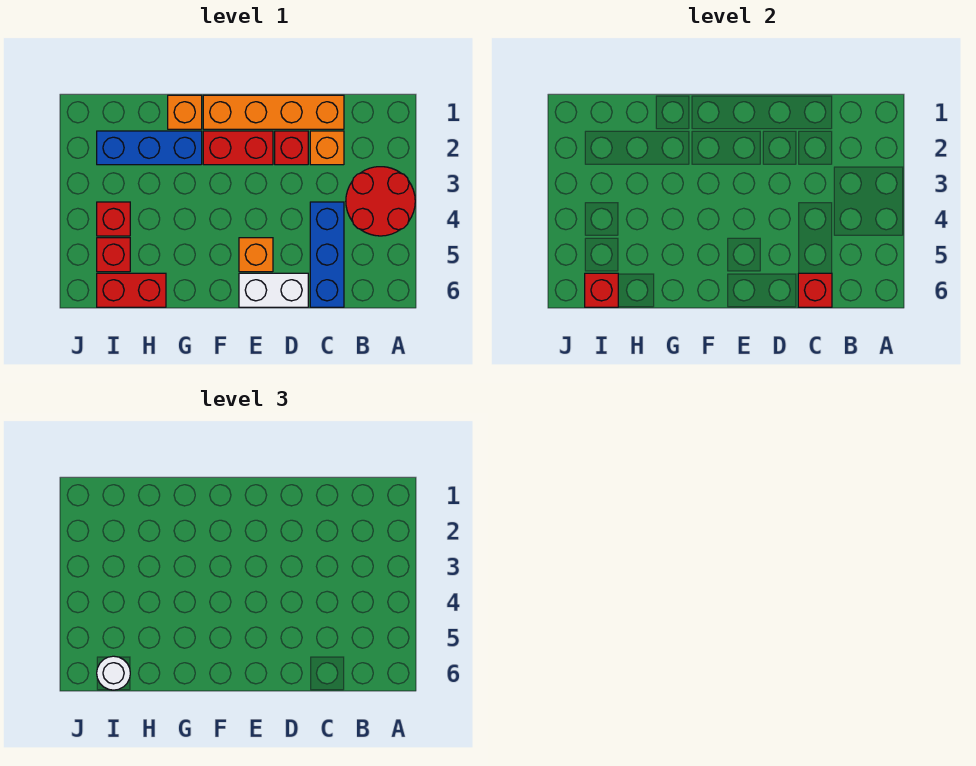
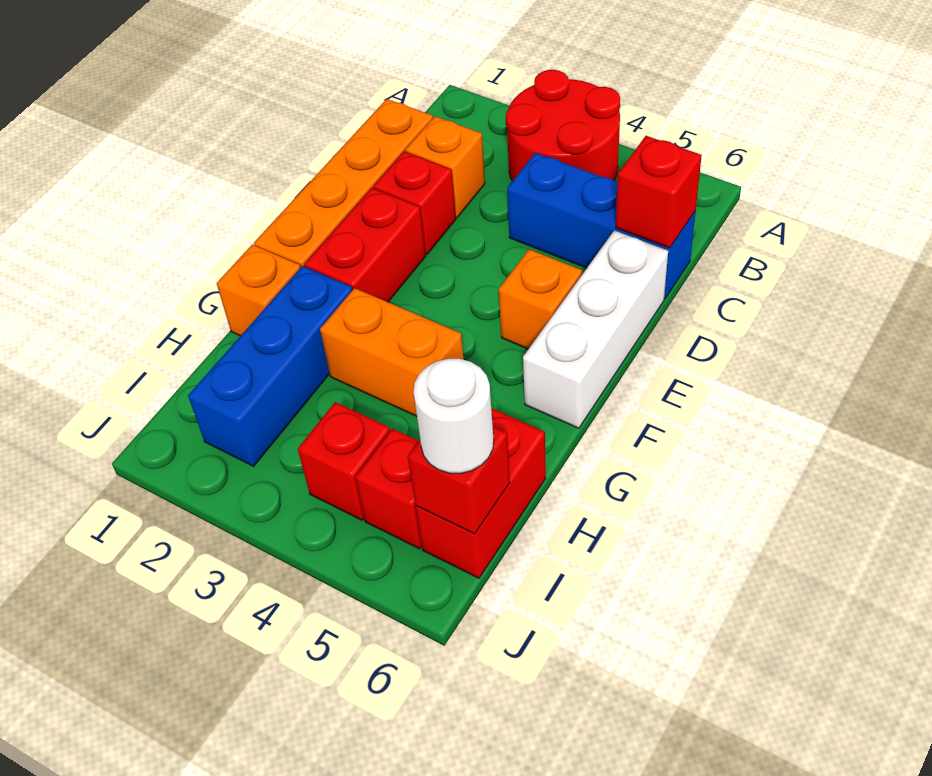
white 1x2 brick [239,273,308,307] -> white 1x3 brick [523,230,668,428]
none -> orange 1x2 brick [320,288,464,416]

